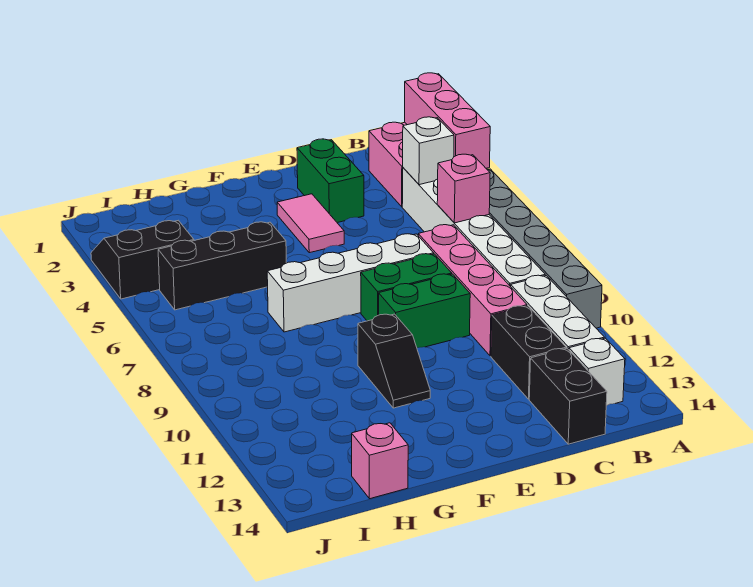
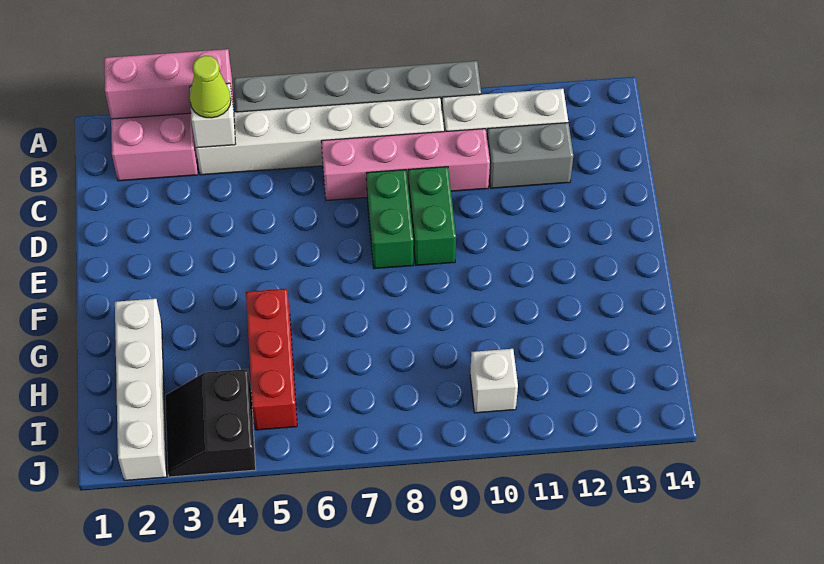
none -> lime 1x1 cone [190,56,231,118]
pink 1x1 brick [437,154,490,223] -> none
white 1x1 brick [569,338,625,406] -> white 1x1 brick moved to [470,349,518,413]
black 1x2 brick [491,306,566,399] -> grey 1x2 brick [487,123,573,188]
black 1x2 brick [529,348,607,444] -> none
green 1x2 brick [297,139,364,223] -> none
white 1x4 brick [267,234,434,332] -> white 1x4 brick moved to [115,299,167,480]
pink 1x2 tile [277,194,344,253] -> none
black 1x2 slope [358,314,430,408] -> none
black 1x3 brick [158,222,286,310] -> red 1x3 brick [246,289,297,430]
pink 1x1 brick [352,423,408,499] -> none

